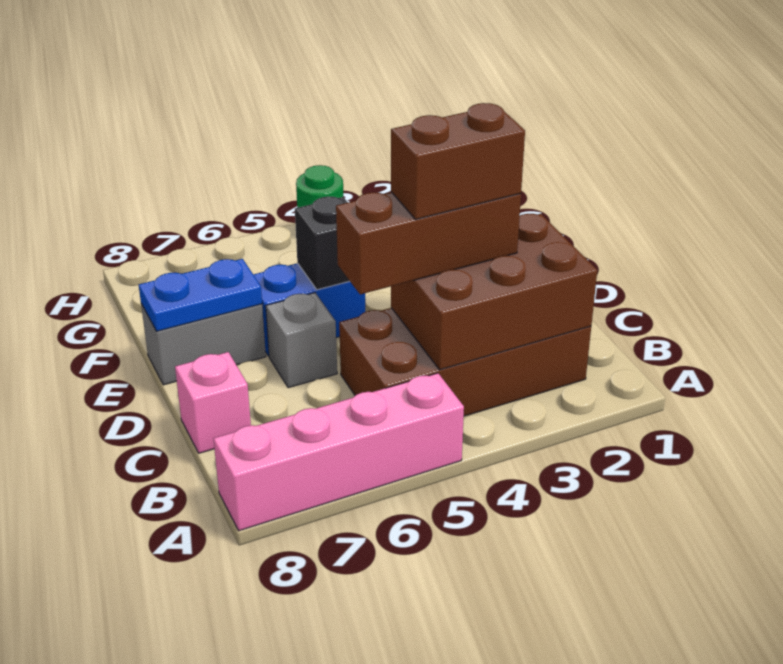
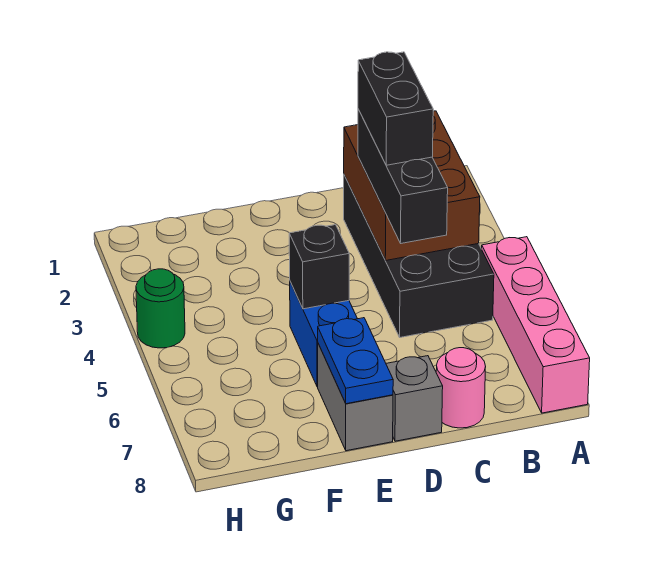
brown 2x4 brick [339,308,591,416] -> black 2x4 brick [344,175,494,337]
brown 1x3 brick [336,192,521,294] -> black 1x3 brick [358,109,448,243]
brown 1x2 brick [391,103,525,220] -> black 1x2 brick [358,52,433,165]
pink 1x1 brick [175,352,251,453] -> pink 1x1 round brick [436,348,486,428]
grey 1x1 brick [266,293,337,388] -> grey 1x1 brick moved to [386,356,443,441]

